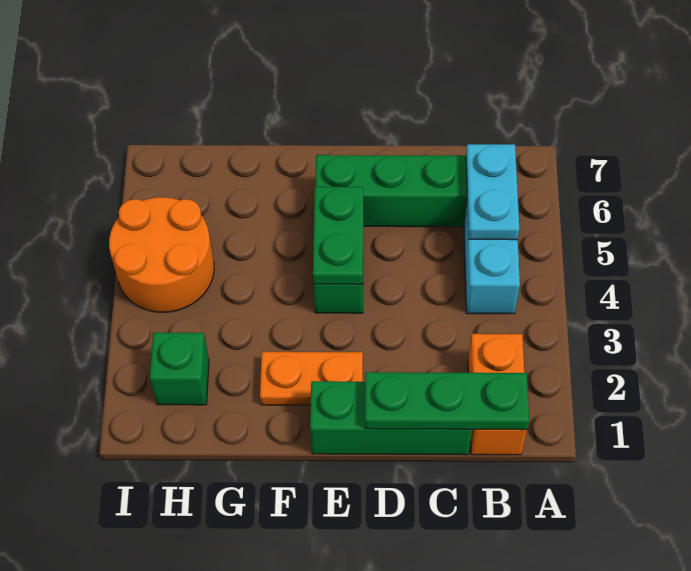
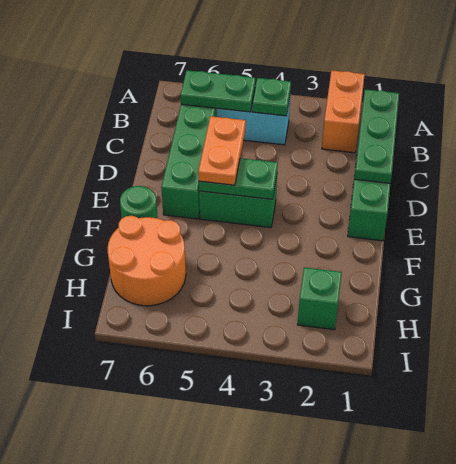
orange 1x2 brick [468,334,527,455] -> orange 1x2 brick turned to [322,70,365,153]
none -> green 1x1 plate [252,78,291,116]
cyan 1x2 plate [466,144,519,240] -> green 1x2 plate [181,70,255,112]
orange 1x2 plate [260,352,363,405] -> orange 1x2 plate moved to [198,116,246,185]
none -> green 1x1 round brick [120,186,158,218]
orange 2x2 round brick [109,197,214,312] -> orange 2x2 round brick moved to [108,216,186,306]

